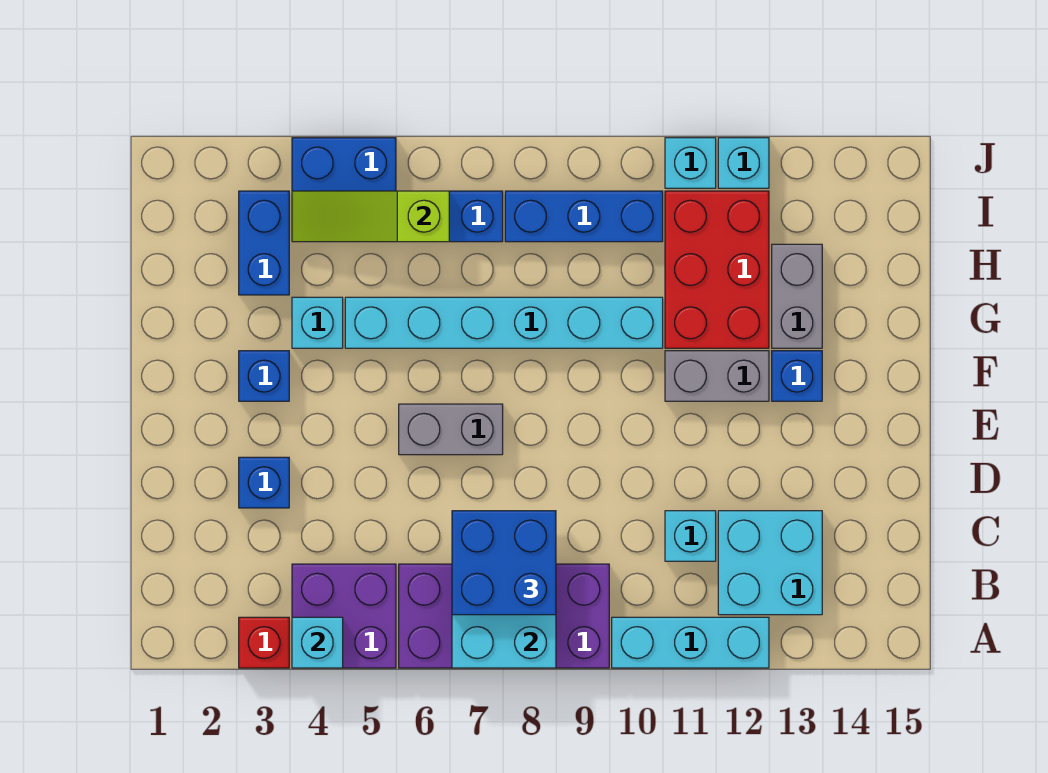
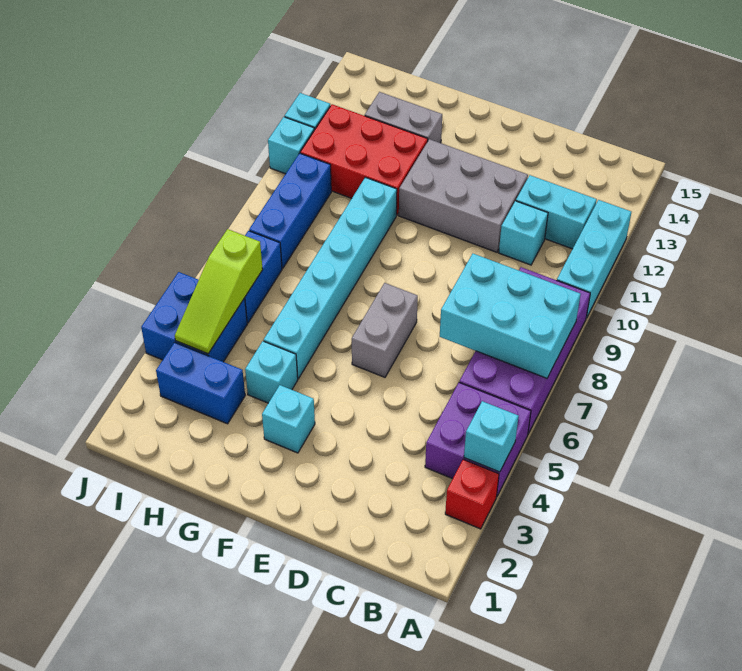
blue 2x2 brick [452,511,556,615] -> none
cyan 2x2 brick [718,511,822,615] -> cyan 1x2 brick [516,175,597,249]
blue 1x1 brick [239,457,289,508] -> none
blue 1x1 brick [239,351,289,401] -> cyan 1x1 brick [262,385,315,453]
grey 1x2 brick [665,351,769,401] -> grey 2x3 brick [399,139,528,252]
blue 1x1 brick [772,351,822,401] -> none

